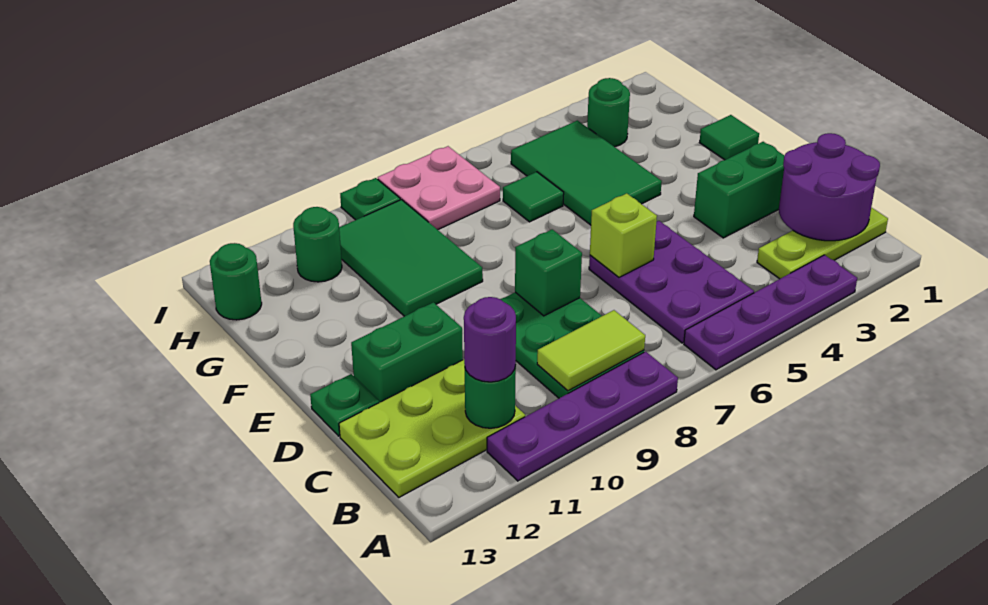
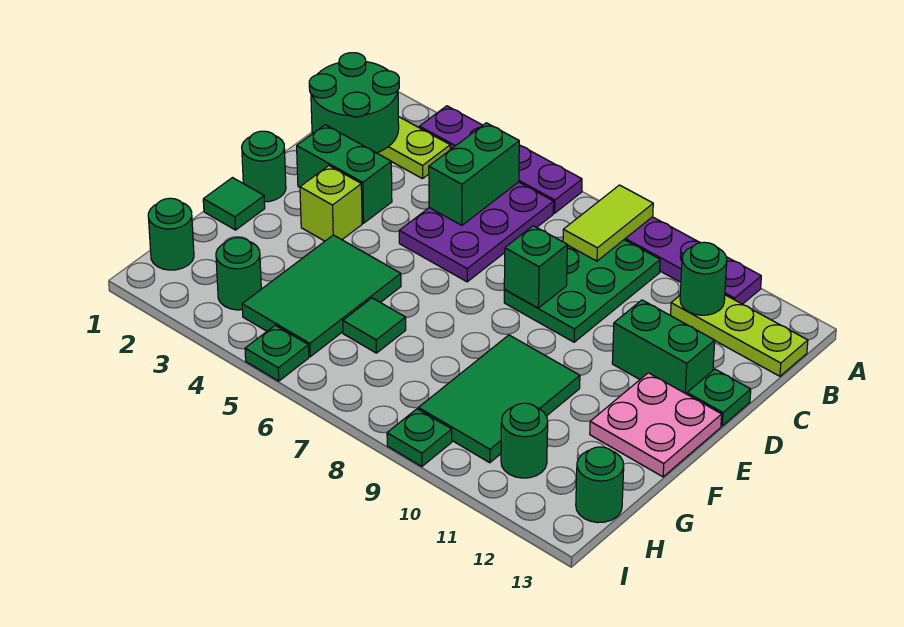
purple 2x2 round brick [779,133,880,241] -> green 2x2 round brick [309,53,399,153]
none -> green 1x2 brick [429,123,519,225]
lime 1x2 tile [537,310,645,391] -> lime 1x2 tile turned to [563,185,653,261]
lime 2x3 plate [339,360,525,497] -> lime 1x3 plate [671,295,808,376]
purple 1x1 round brick [464,297,516,382] -> none
lime 1x1 brick [590,193,657,277] -> lime 1x1 brick moved to [300,166,362,241]
none -> green 1x1 round brick [242,131,286,202]
none -> green 1x1 round brick [148,198,194,270]
pink 2x2 plate [378,146,500,230] -> pink 2x2 plate moved to [590,373,722,477]
none -> green 1x1 plate [245,325,309,381]

